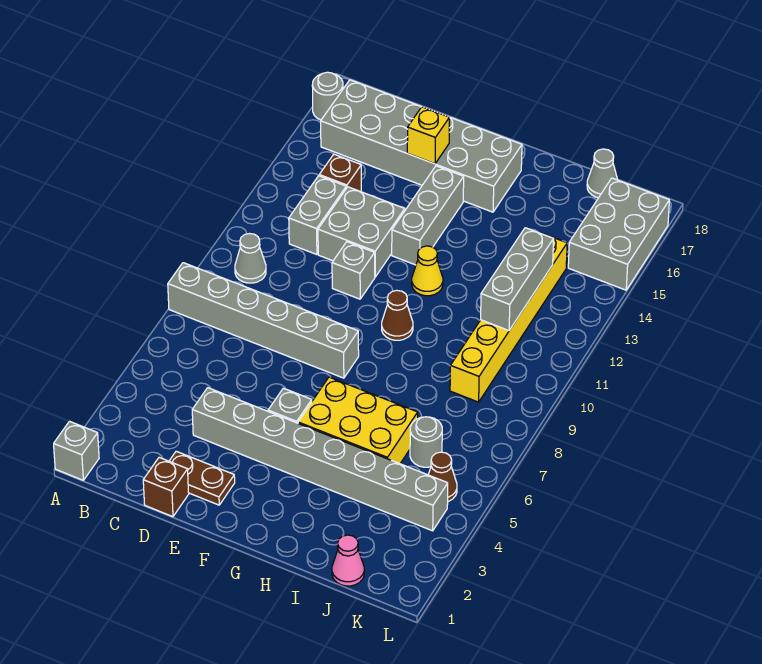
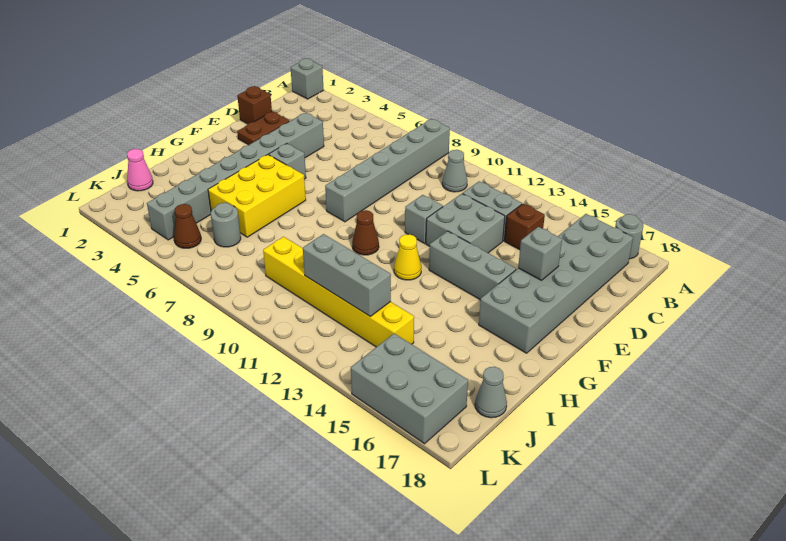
yellow 1x1 brick [407,107,450,164] -> grey 1x1 brick [518,227,562,280]

